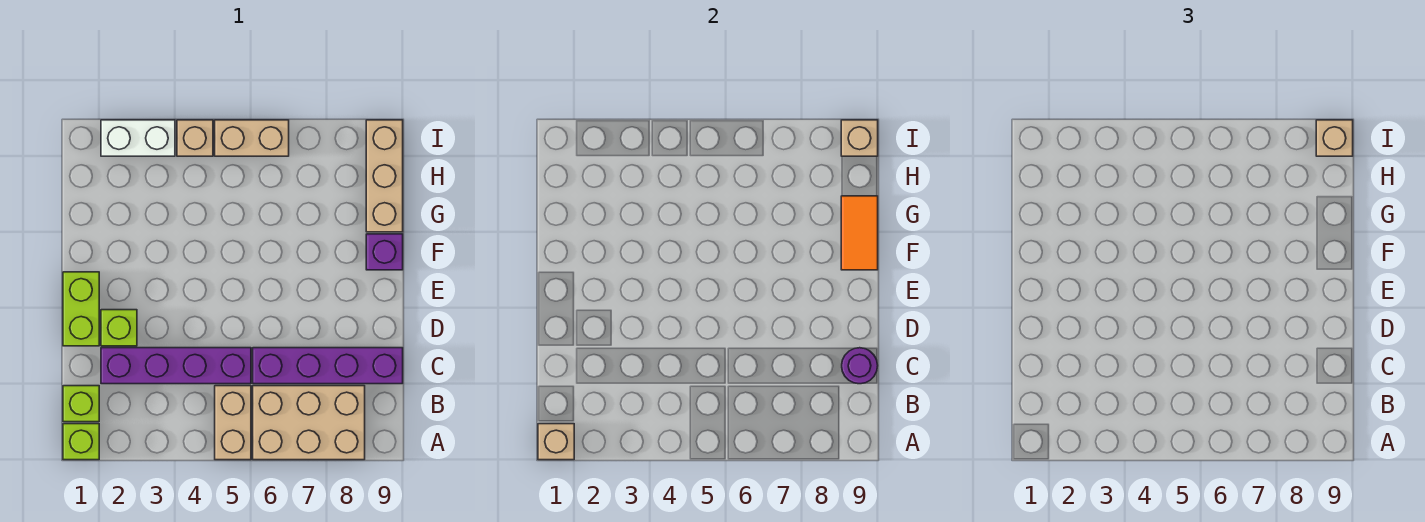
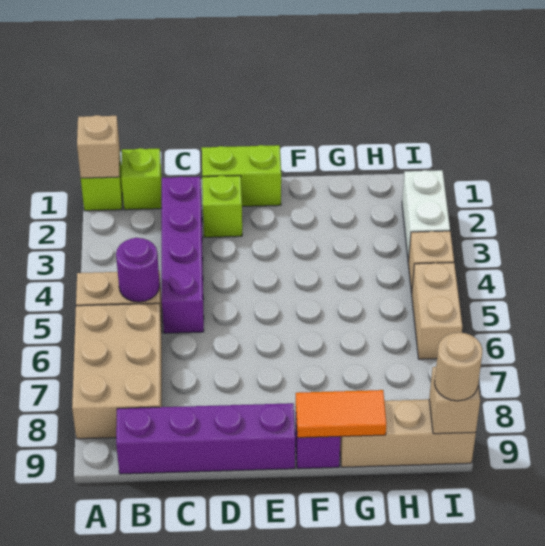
purple 1x4 brick [253,348,403,384] -> purple 1x4 brick turned to [116,403,295,474]
purple 1x1 round brick [842,348,878,384] -> purple 1x1 round brick moved to [116,238,160,302]
tan 1x1 brick [1316,120,1353,156] -> tan 1x1 round brick [435,332,482,401]

